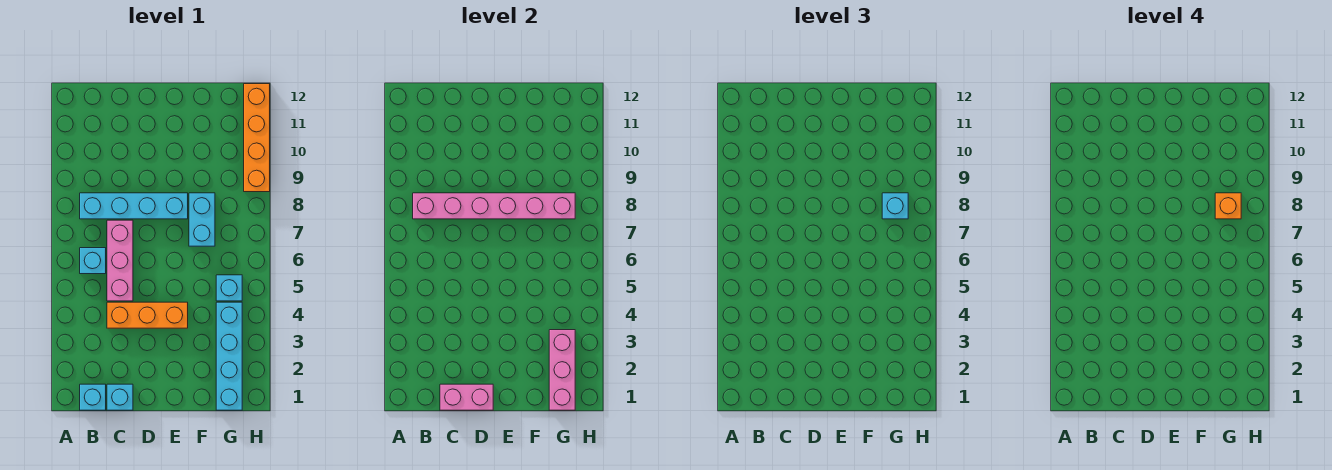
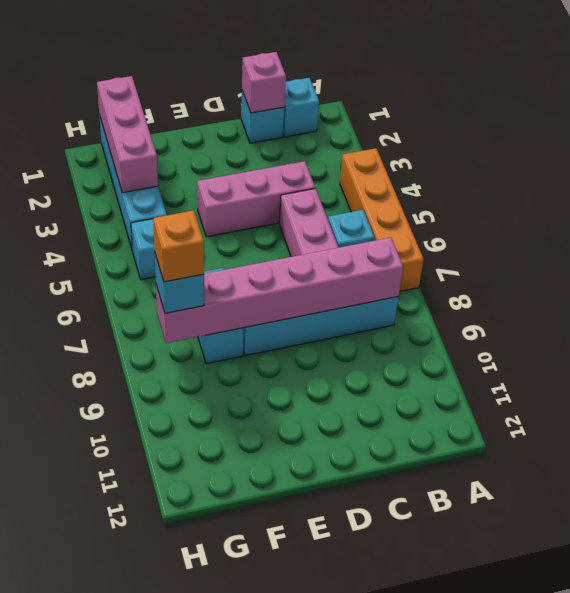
pink 1x2 brick [440,384,493,410] -> pink 1x1 brick [242,52,286,113]
orange 1x3 brick [107,302,188,328] -> pink 1x3 brick [197,161,315,237]
orange 1x4 brick [244,84,270,192] -> orange 1x4 brick moved to [340,148,424,291]

